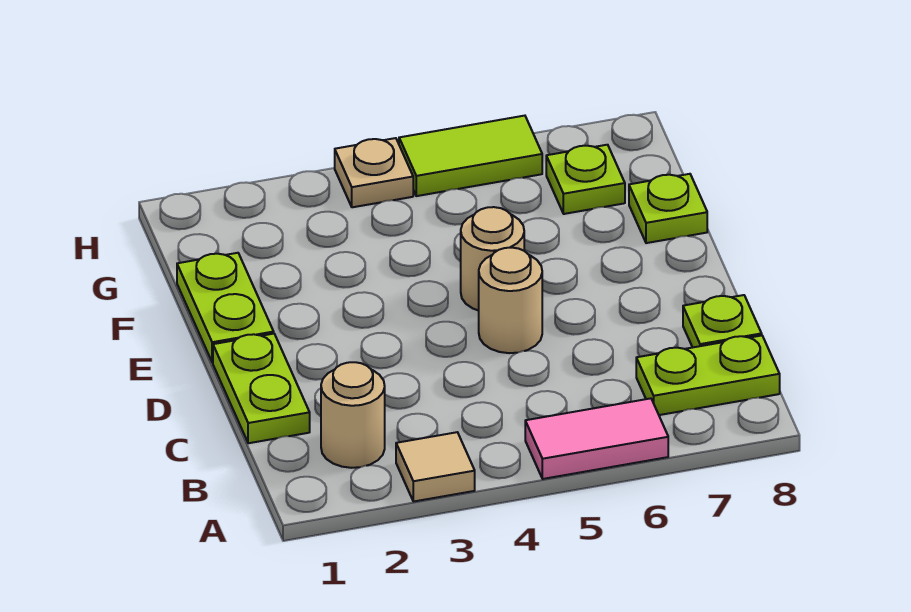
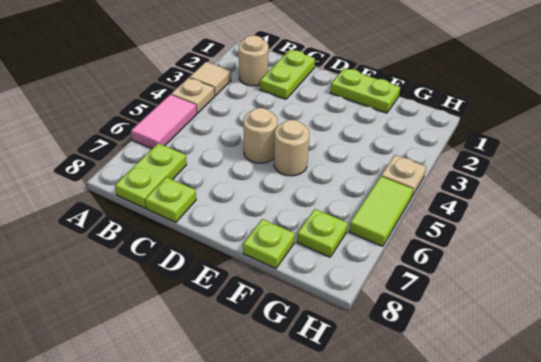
none -> tan 1x1 plate [171,78,214,113]
lime 1x2 plate [213,334,310,443] -> lime 1x2 plate turned to [260,50,315,99]

